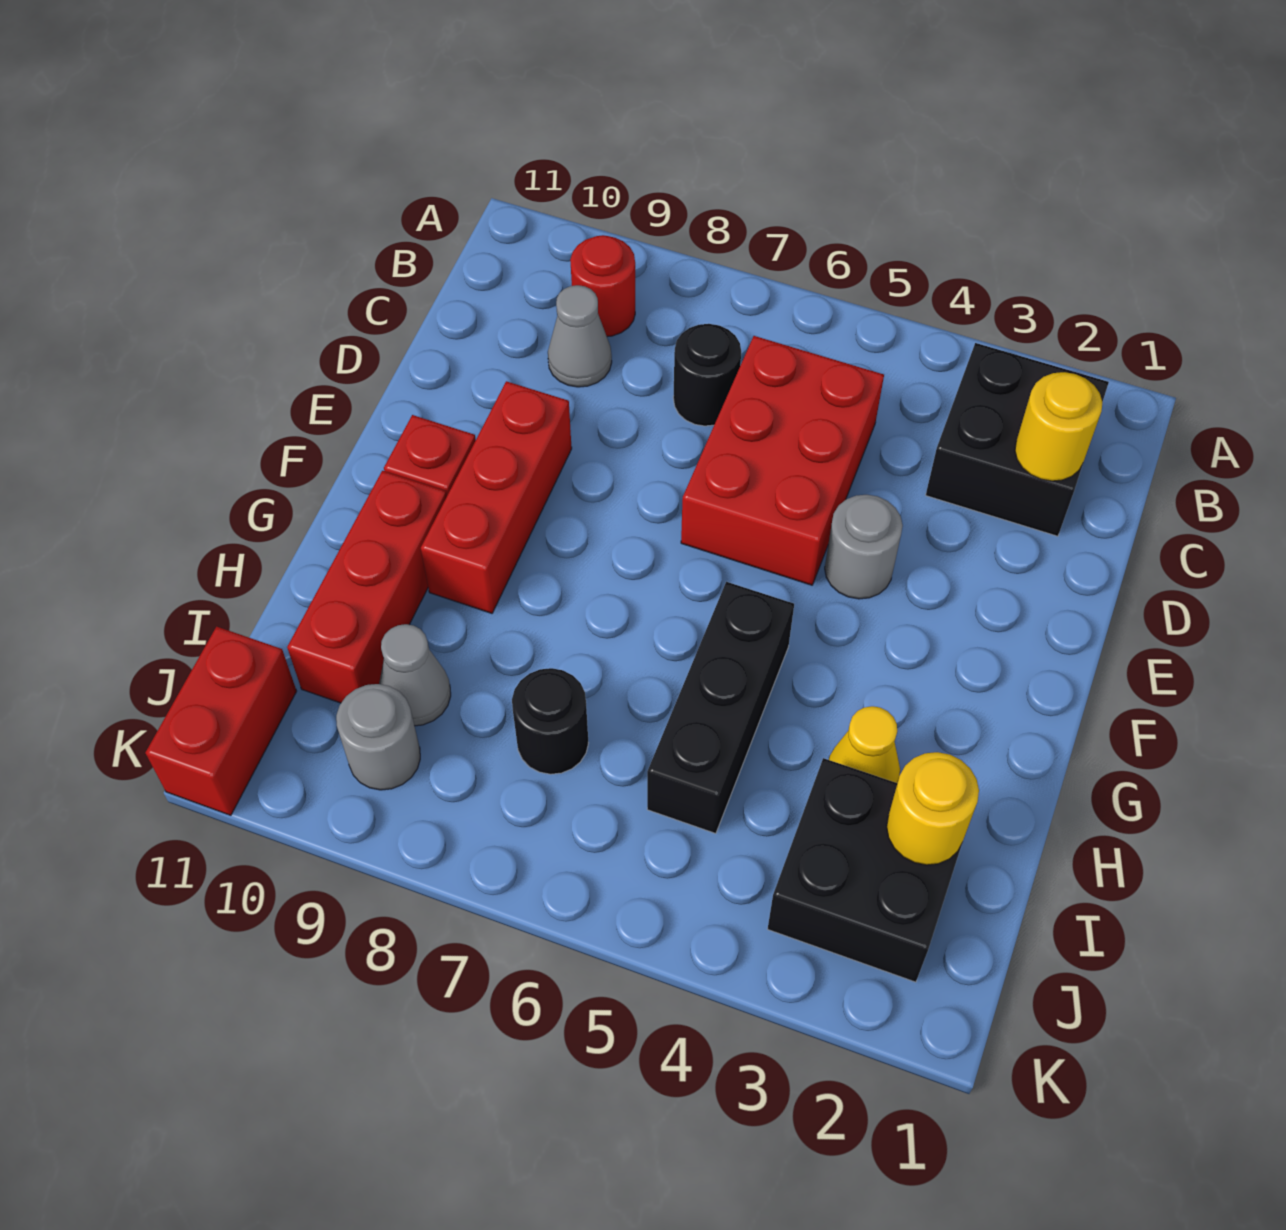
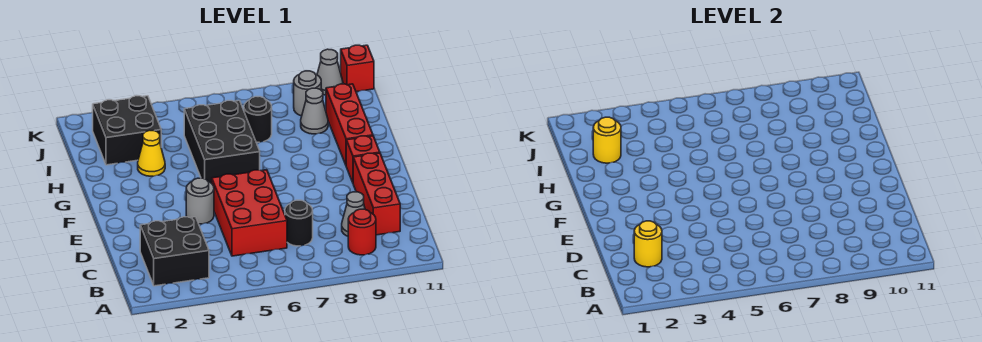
red 1x3 brick [421,381,572,613] -> red 1x3 brick moved to [353,153,400,235]
black 1x3 brick [647,582,794,834] -> black 2x3 brick [184,101,260,183]
red 1x2 brick [145,627,297,815] -> red 1x1 brick [341,45,374,92]
none -> grey 1x1 cone [317,49,343,95]

